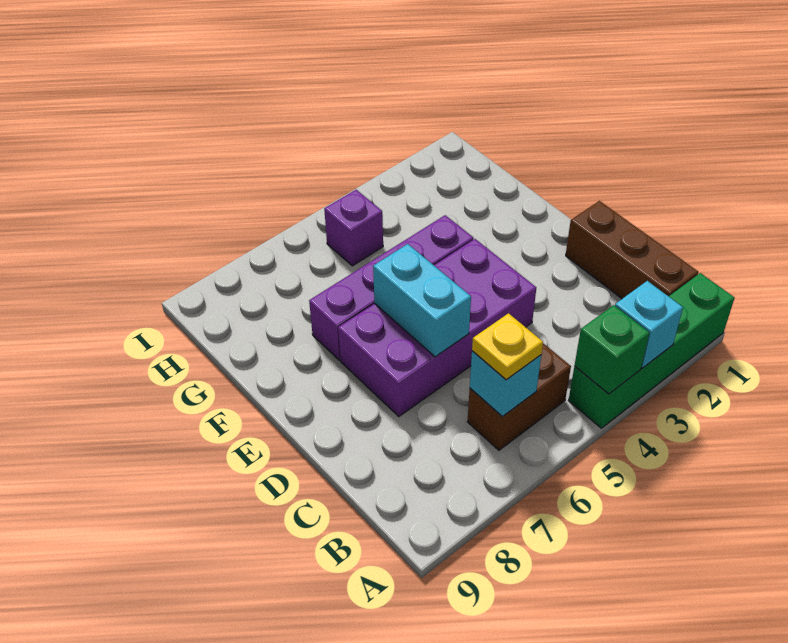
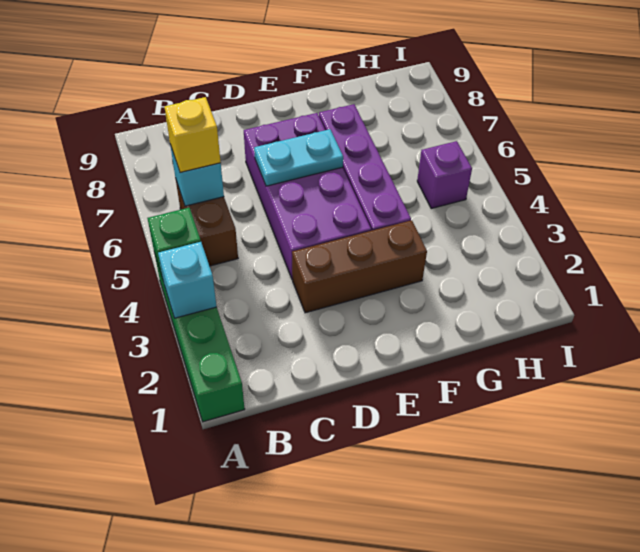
brown 1x3 brick [566,201,698,299] -> brown 1x3 brick moved to [292,220,427,313]
yellow 1x1 plate [472,313,543,380] -> yellow 1x1 brick [165,97,221,173]
cyan 1x2 brick [373,244,471,357] -> cyan 1x2 plate [254,129,343,186]

